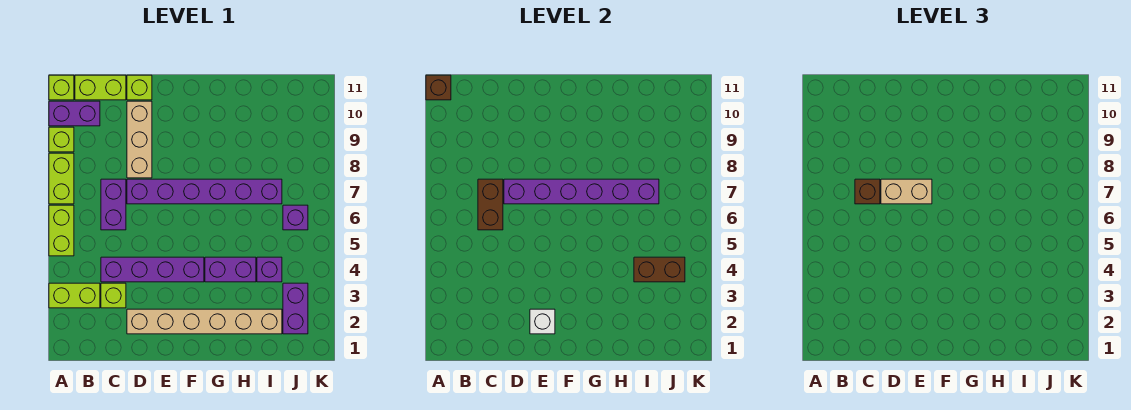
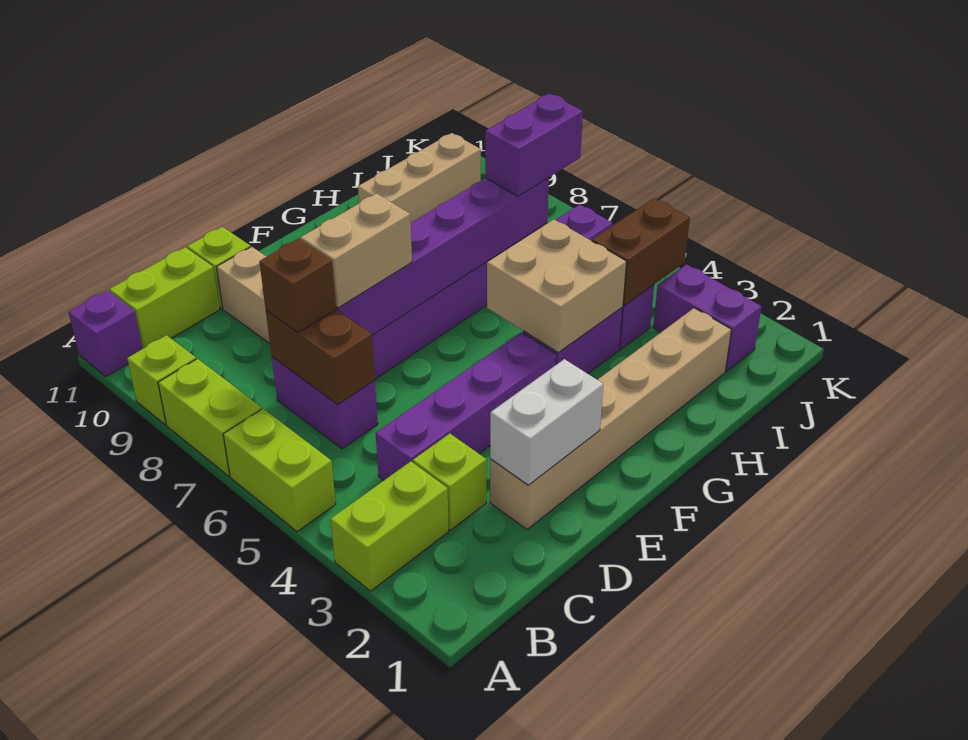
purple 1x2 brick [49,101,100,126] -> purple 1x2 brick moved to [485,94,583,196]
lime 1x1 brick [49,75,74,100] -> purple 1x1 brick [69,290,143,377]
brown 1x1 brick [426,75,451,100] -> none
white 1x1 brick [530,309,555,334] -> white 1x2 brick [490,359,603,485]
none -> tan 2x2 brick [487,219,627,353]
none -> tan 1x3 brick [358,133,481,223]

